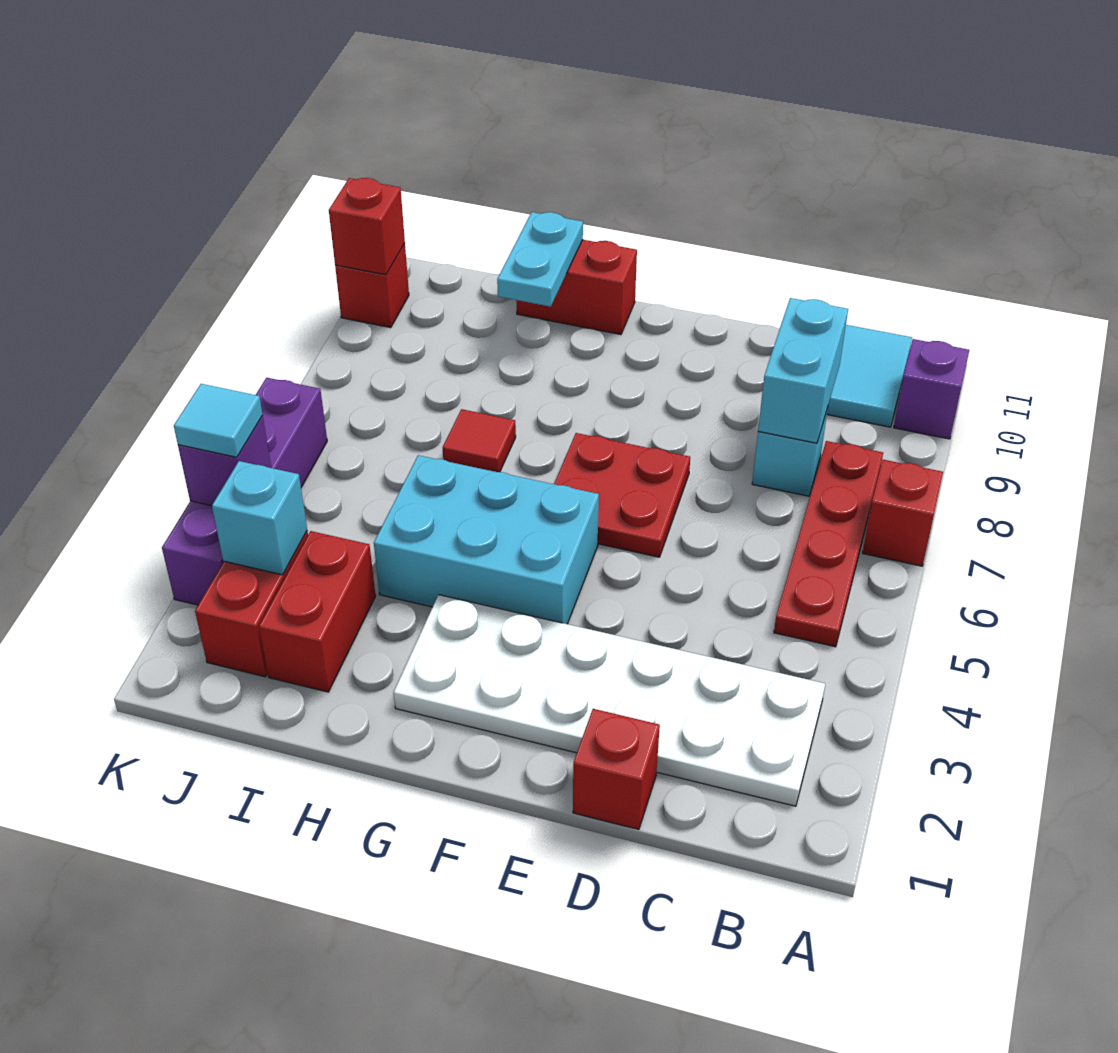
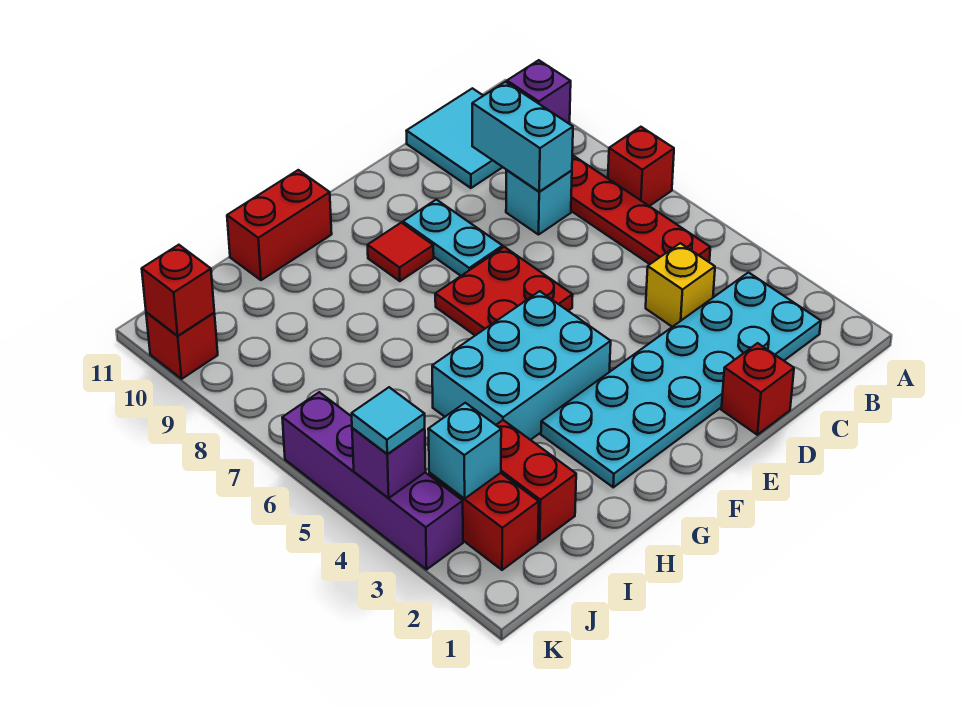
white 2x6 plate [394,595,825,806] -> cyan 2x6 plate [541,273,821,487]
none -> yellow 1x1 brick [646,243,715,327]
red 1x1 tile [443,409,516,472] -> red 1x1 tile moved to [368,223,434,281]
cyan 1x2 plate [497,212,583,307] -> cyan 1x2 plate moved to [403,200,503,276]

